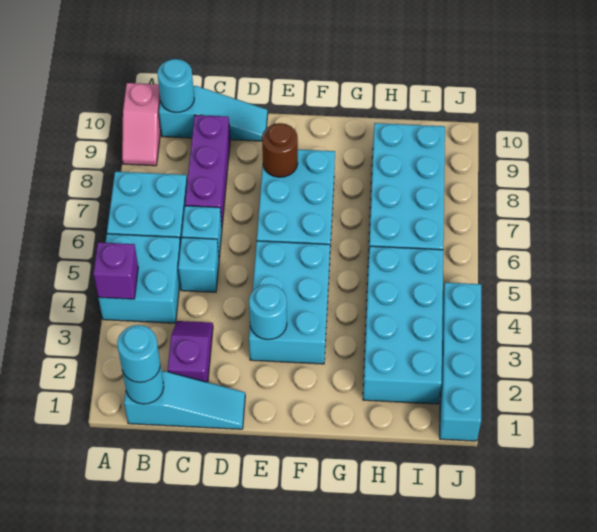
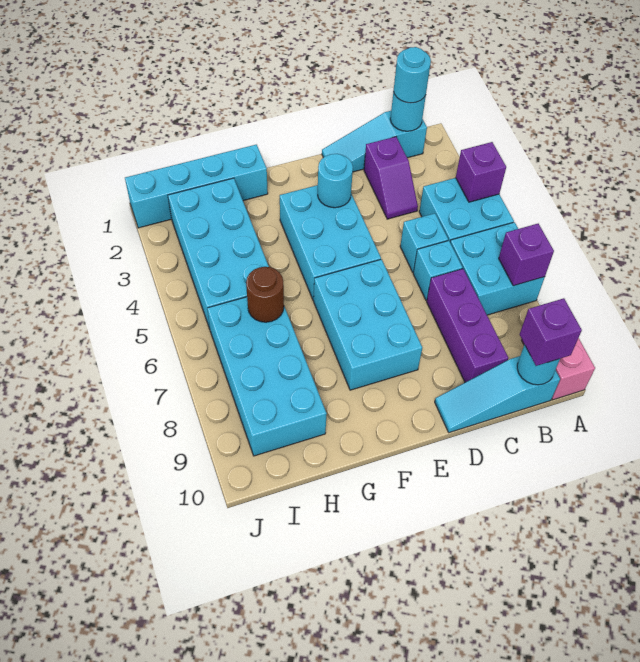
none -> purple 1x1 brick [499,224,554,286]
none -> purple 1x1 brick [520,298,582,366]
brown 1x1 round brick [262,123,298,177] -> brown 1x1 round brick moved to [246,267,284,322]
cyan 1x4 brick [440,282,481,441] -> cyan 1x4 brick turned to [125,145,268,228]

